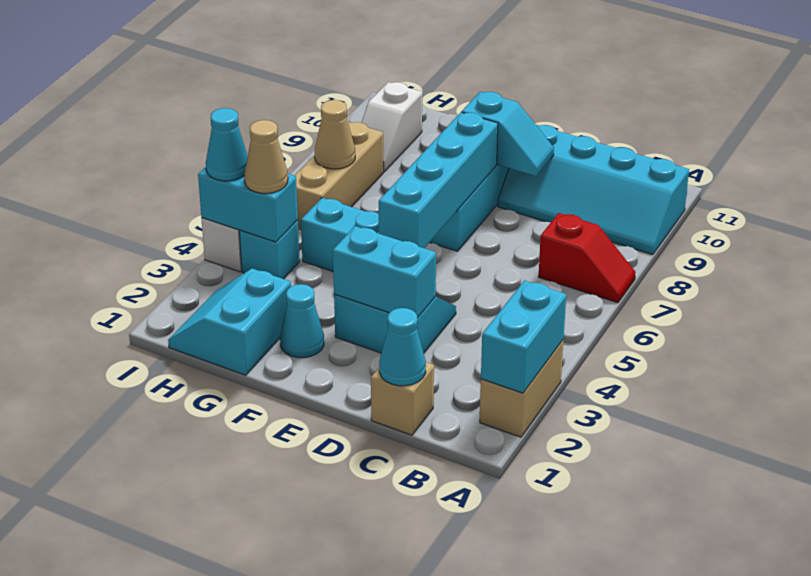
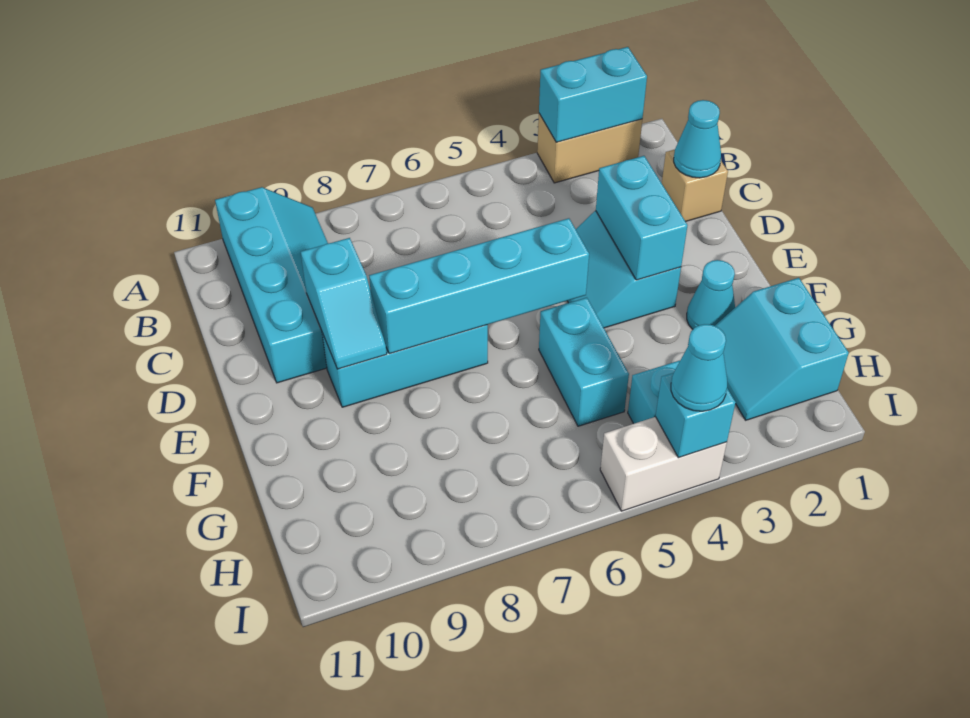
red 1x2 slope [539,213,636,303] -> none
cyan 1x2 slope [462,92,554,176] -> cyan 1x2 slope turned to [301,238,387,369]
cyan 2x2 slope [168,269,291,375] -> cyan 2x2 slope turned to [715,278,849,420]
cyan 1x2 brick [198,167,298,242] -> cyan 1x1 brick [656,373,736,458]
tan 1x1 cone [244,120,288,193] -> none
tan 1x3 brick [294,122,384,230] -> none
tan 1x1 cone [315,100,355,169] -> none
white 1x2 slope [361,82,422,172] -> none

